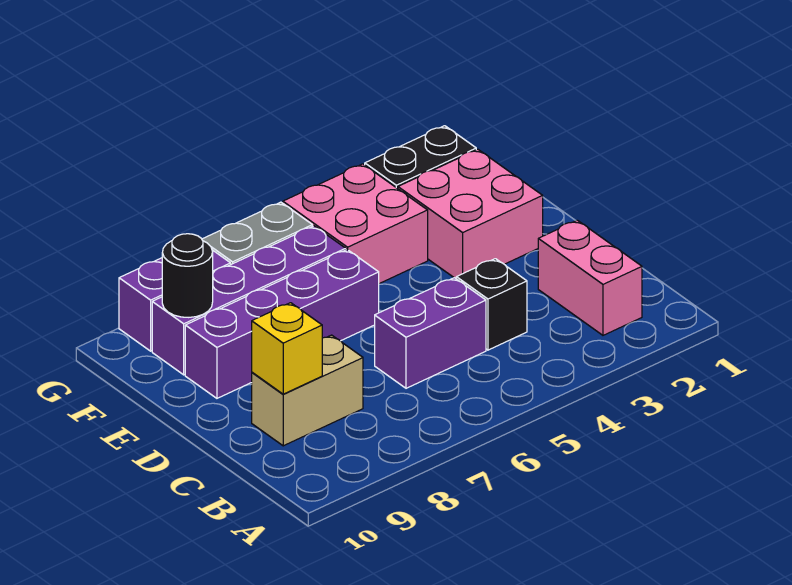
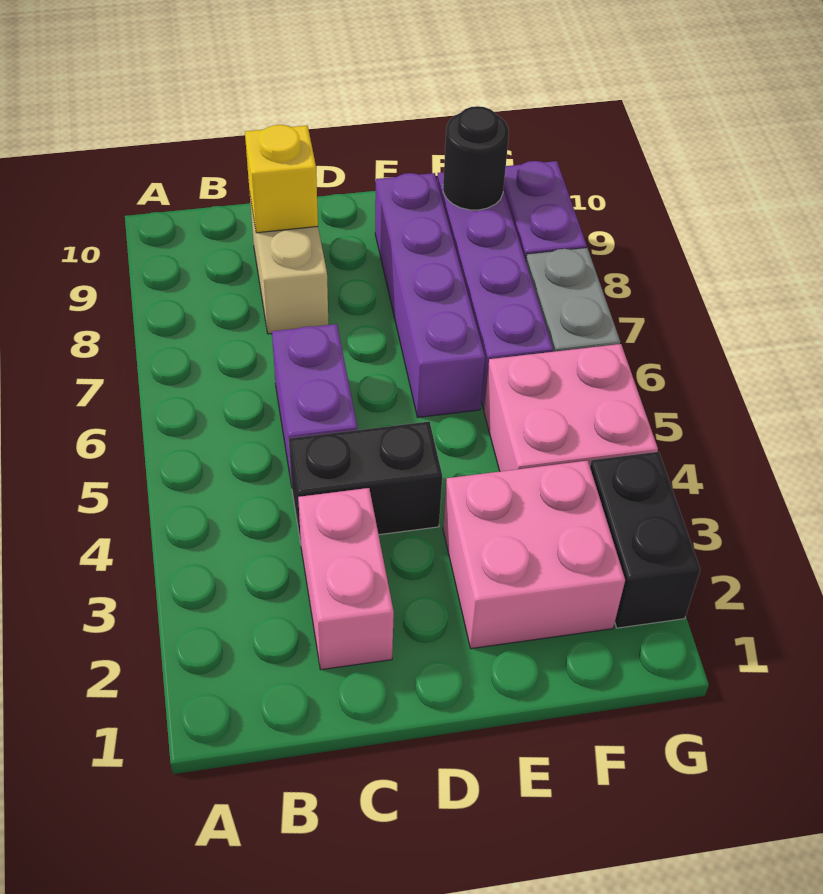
pink 1x2 brick [538,220,642,335] -> pink 1x2 brick turned to [298,488,394,670]
black 1x1 brick [456,259,527,350] -> black 1x2 brick [289,422,442,543]

